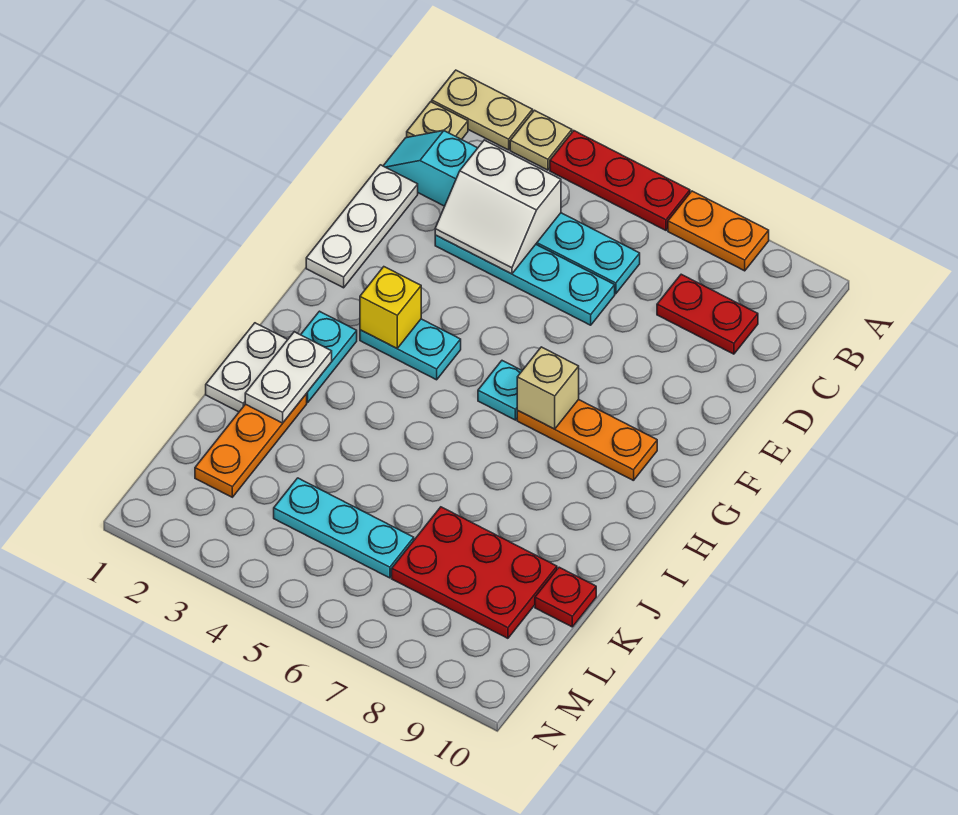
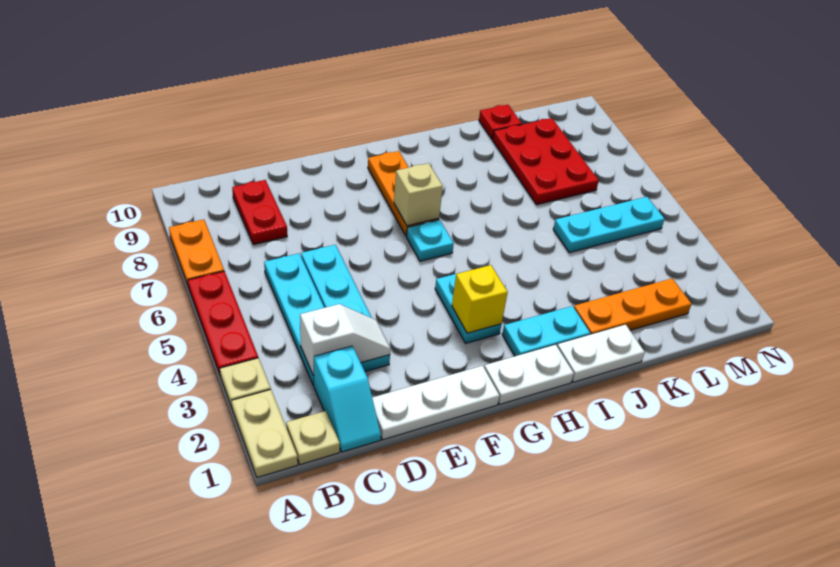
white 2x2 slope [435,140,561,274] -> white 1x2 slope [300,304,391,376]
white 1x2 plate [245,332,332,423] -> white 1x2 plate moved to [484,345,574,404]
cyan 1x3 plate [274,478,414,578] -> cyan 1x3 plate turned to [553,197,664,253]

